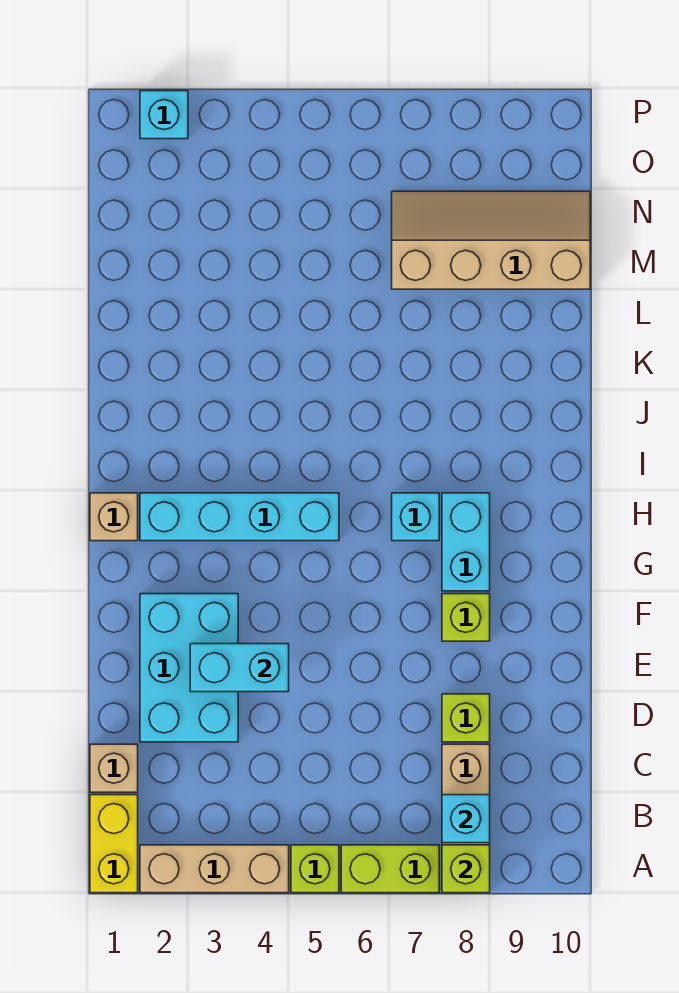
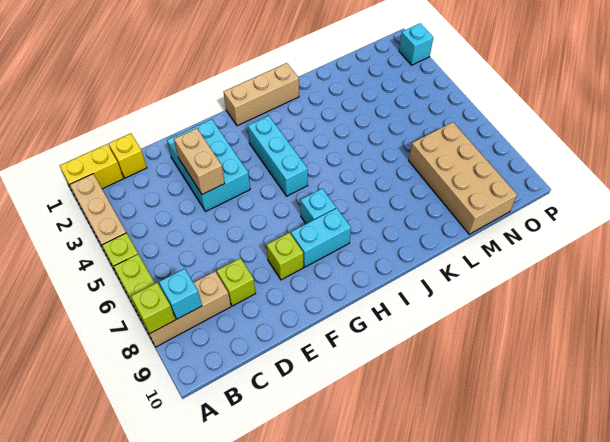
tan 1x1 brick [90,744,138,792] -> yellow 1x1 brick [109,133,147,178]
cyan 2x3 brick [140,594,238,742] -> cyan 2x3 brick turned to [167,119,250,212]
cyan 1x2 brick [190,644,289,692] -> tan 1x2 brick [174,128,225,194]
tan 1x1 brick [90,493,138,541] -> tan 1x3 brick [224,63,299,126]
cyan 1x4 brick [140,493,339,541] -> cyan 1x3 brick [248,116,308,196]
tan 2x4 slope [392,191,590,289] -> tan 2x4 brick [409,122,517,234]

